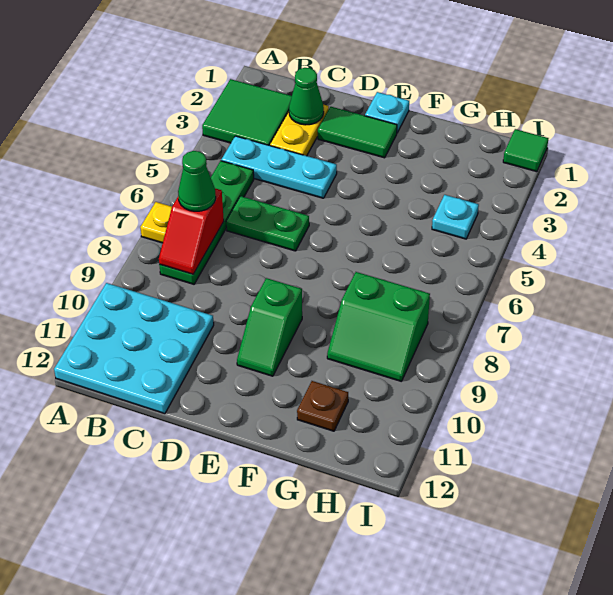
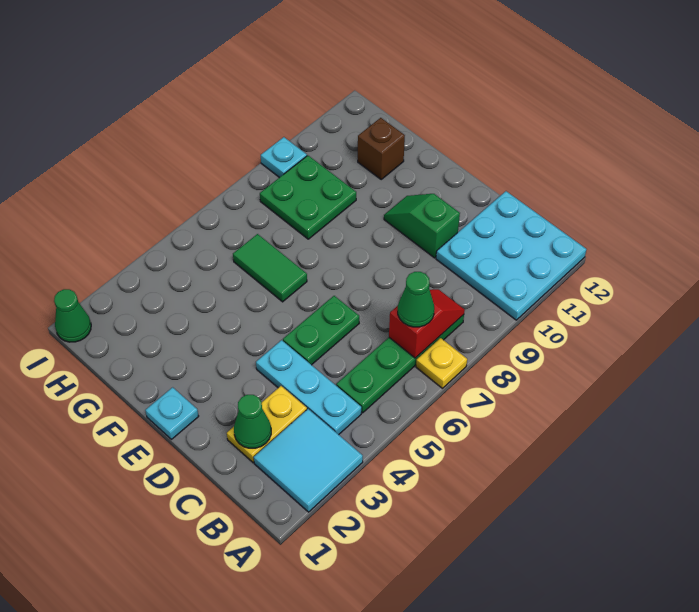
green 2x2 tile [202,79,292,146] -> cyan 2x2 tile [254,409,363,512]
green 1x2 plate [226,196,309,251] -> green 1x2 plate turned to [283,296,359,365]
green 1x2 tile [318,107,397,158] -> green 1x2 tile moved to [233,234,307,302]
green 1x2 slope [237,278,302,376] -> green 1x2 slope turned to [384,194,460,258]
green 2x2 slope [327,272,430,381] -> green 2x2 plate [260,156,356,239]
brown 1x1 plate [297,381,348,431] -> brown 1x1 brick [358,118,405,179]
cyan 1x1 plate [432,195,479,239] -> cyan 1x1 plate moved to [261,137,307,178]
green 1x1 tile [503,129,548,172] -> green 1x1 cone [54,289,91,342]

